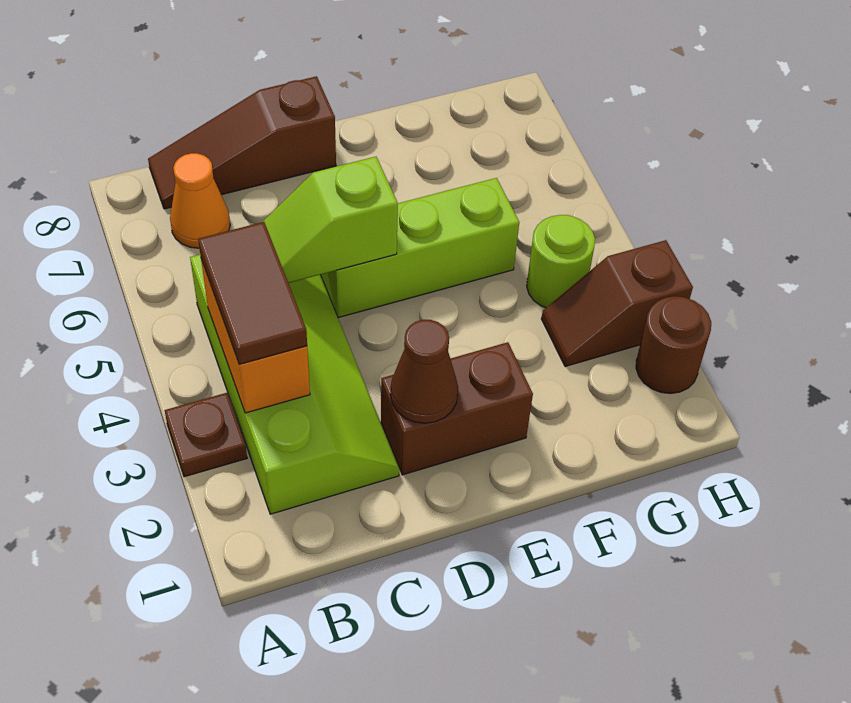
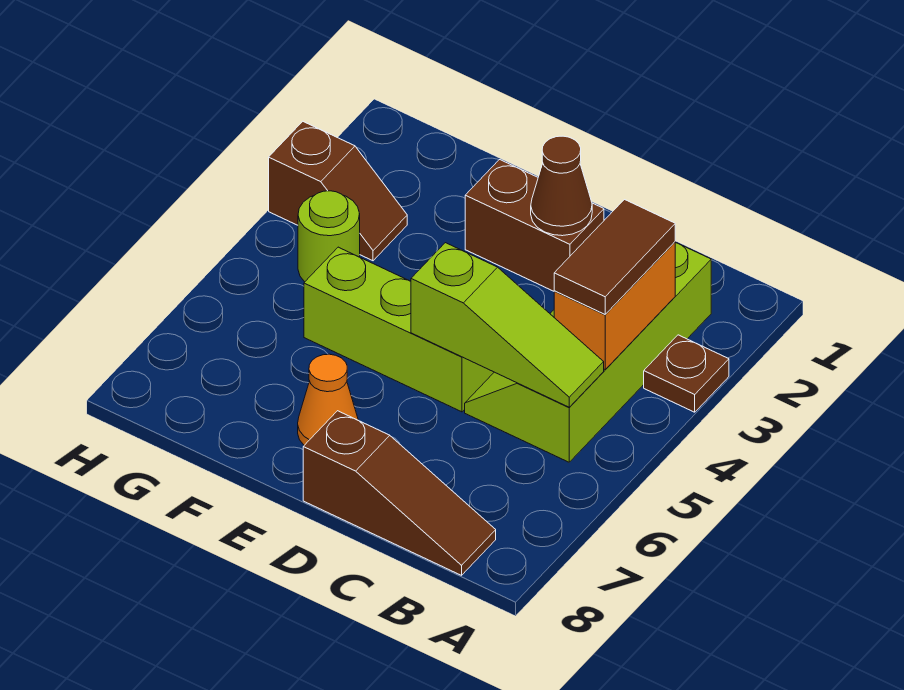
orange 1x1 cone [170,153,230,248] -> orange 1x1 cone moved to [298,354,358,445]
lime 1x2 slope [263,157,398,283] -> lime 1x3 slope [411,243,604,407]
brown 1x1 round brick [636,296,711,394] -> none

